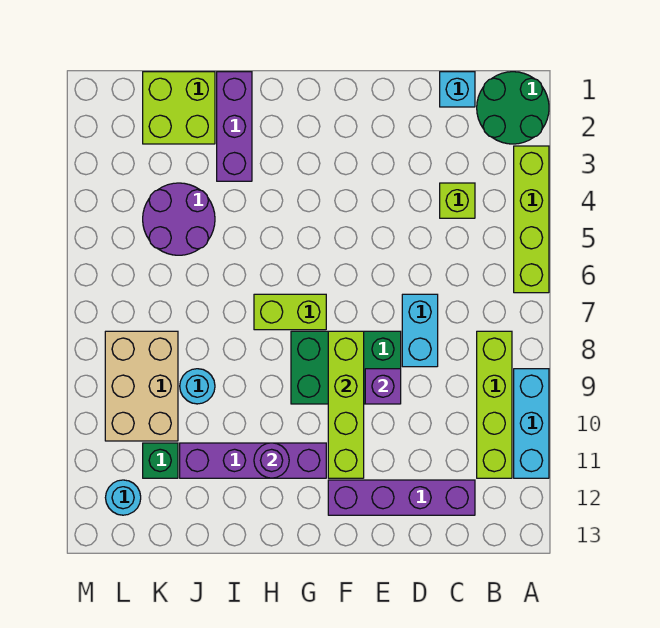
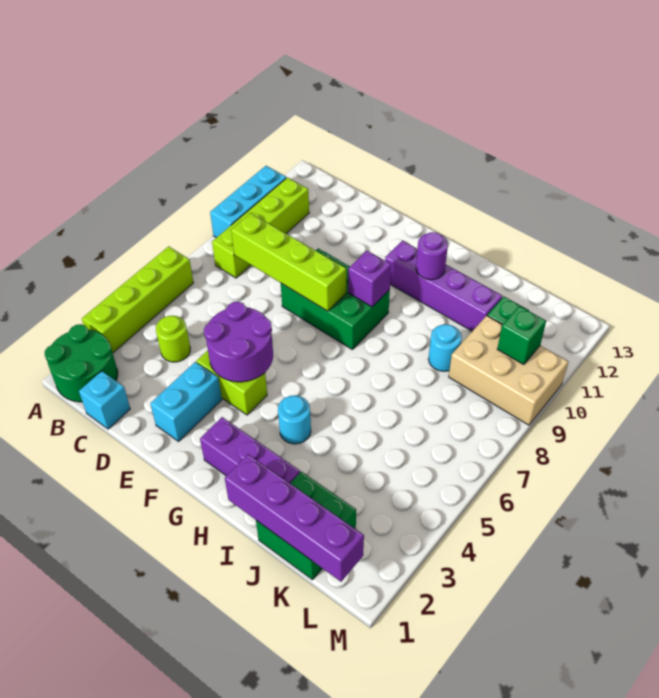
lime 1x1 brick [440,183,475,218] -> lime 1x1 round brick [156,316,190,362]
purple 1x4 brick [328,480,475,515] -> purple 1x4 brick moved to [225,454,364,582]
cyan 1x2 brick [402,294,438,367] -> cyan 1x2 brick moved to [150,362,222,441]
purple 1x1 brick [365,369,401,404] -> purple 1x1 brick moved to [348,251,391,307]
lime 1x4 brick [328,331,364,478] -> lime 1x4 brick turned to [231,213,346,311]
lime 1x2 brick [254,294,326,330] -> lime 1x2 brick moved to [196,350,267,415]
purple 1x3 brick [217,72,252,181] -> purple 1x3 brick turned to [200,417,300,483]
lime 2x2 brick [143,72,215,144] -> green 2x2 brick [256,472,356,580]
purple 2x2 round brick [143,183,215,255] -> purple 2x2 round brick moved to [204,302,273,382]
tan 2x3 brick [105,331,178,441] -> tan 2x3 brick turned to [449,316,568,425]
none -> green 1x1 brick [497,306,546,365]
cyan 1x1 round brick [105,480,141,515] -> cyan 1x1 round brick moved to [278,395,311,444]

